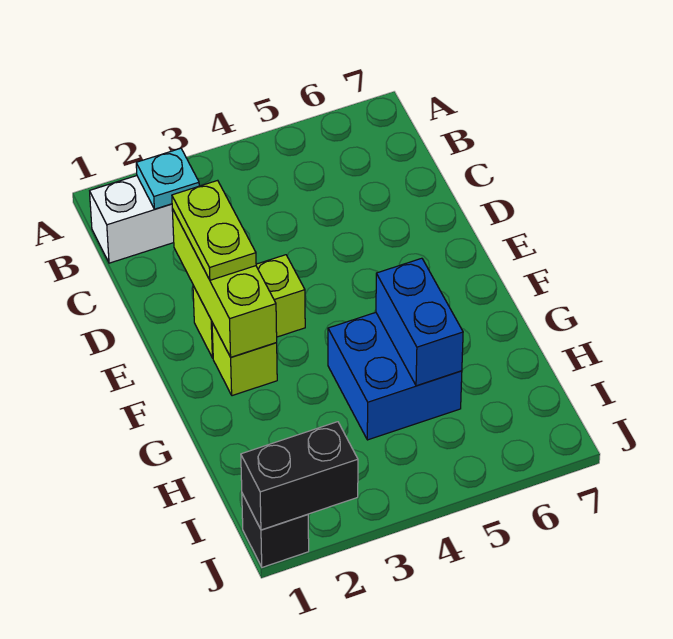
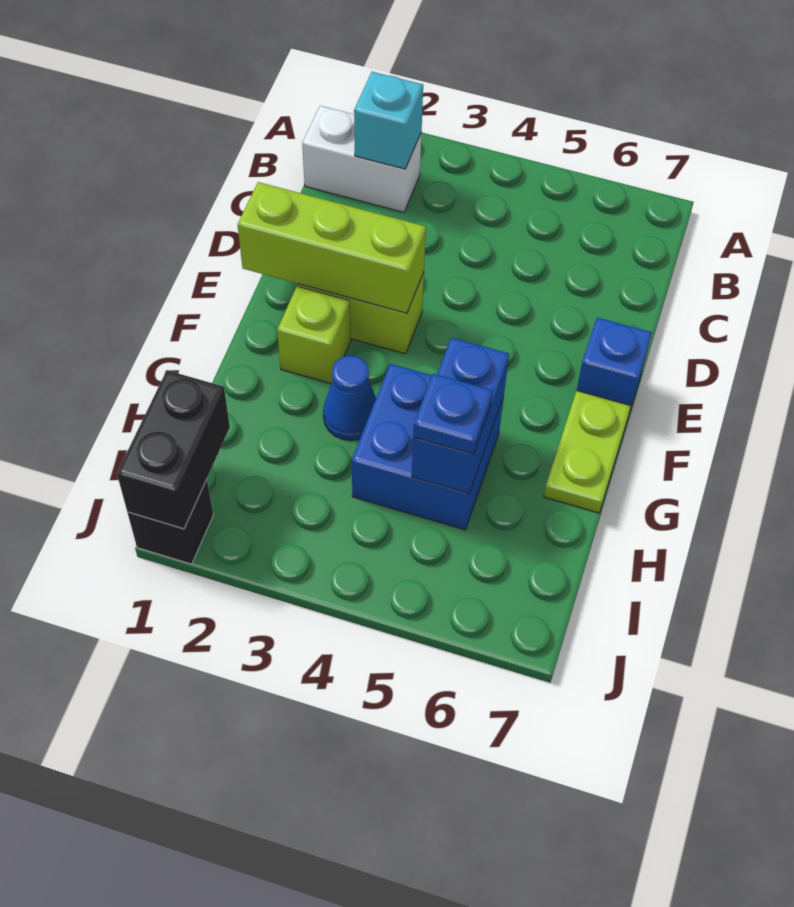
cyan 1x1 plate [136,148,199,209] -> cyan 1x1 brick [354,72,423,169]
lime 1x3 brick [172,209,277,357] -> lime 1x3 brick turned to [238,182,426,313]
lime 1x2 plate [172,180,256,280] -> lime 1x2 plate moved to [544,391,631,513]
none -> blue 1x1 brick [577,318,652,409]
none -> blue 1x1 cone [323,356,376,440]
none -> blue 1x1 plate [413,374,493,454]
black 1x2 brick [241,422,358,530] -> black 1x2 brick turned to [117,370,230,529]

